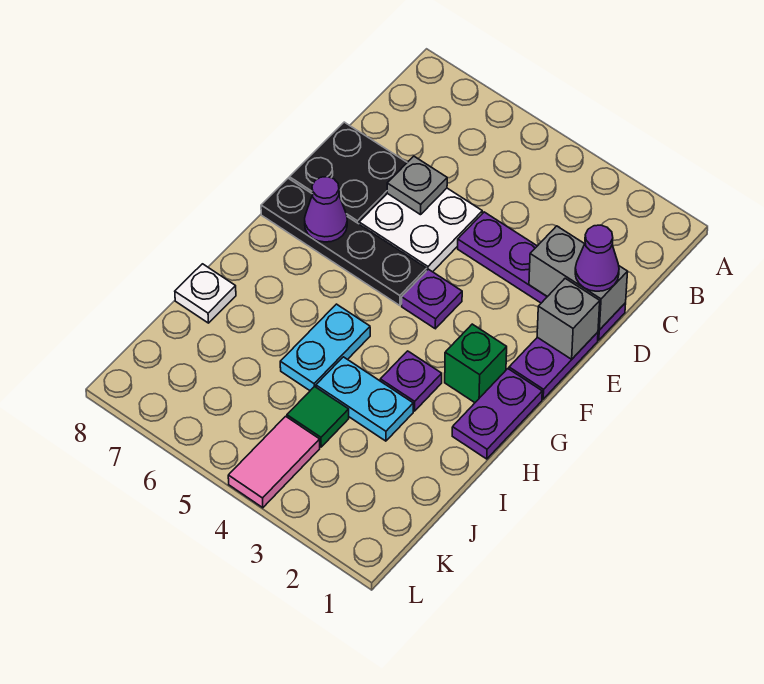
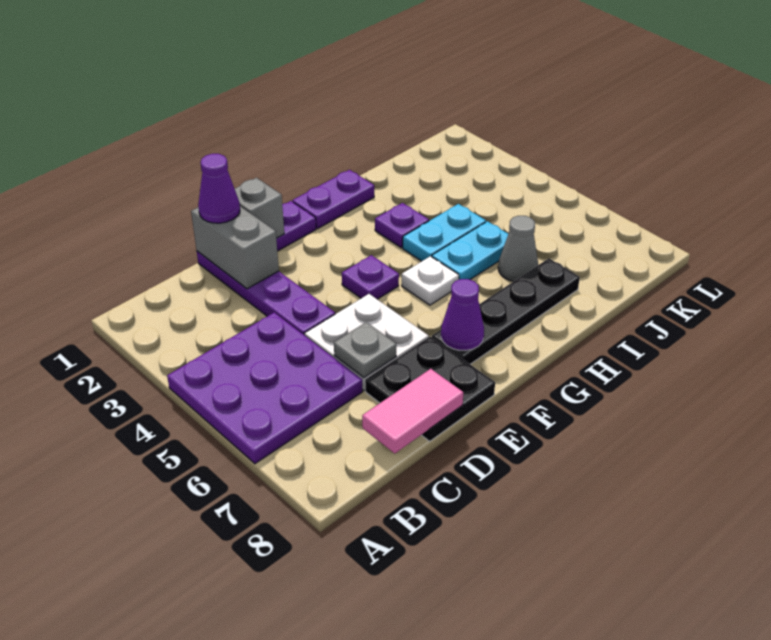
none -> purple 3x3 plate [167,312,362,464]
black 1x4 plate [261,178,427,306] -> black 1x4 plate turned to [432,259,580,364]
green 1x1 brick [445,324,507,403] -> none
cyan 1x2 plate [316,357,413,441] -> cyan 1x2 plate turned to [403,204,486,261]
none -> grey 1x1 cone [498,216,538,281]
white 1x1 plate [175,264,236,323] -> white 1x1 plate moved to [402,256,459,305]
green 1x1 tile [287,386,349,447] -> none
pink 1x2 tile [228,416,320,508] -> pink 1x2 tile moved to [362,369,463,453]

